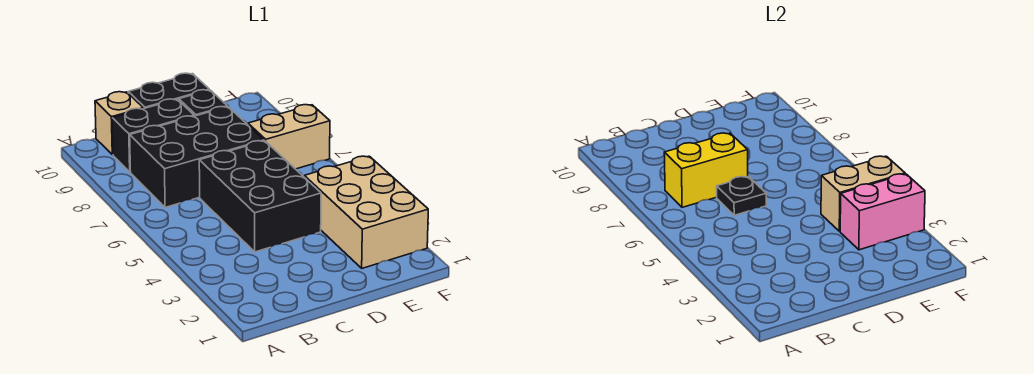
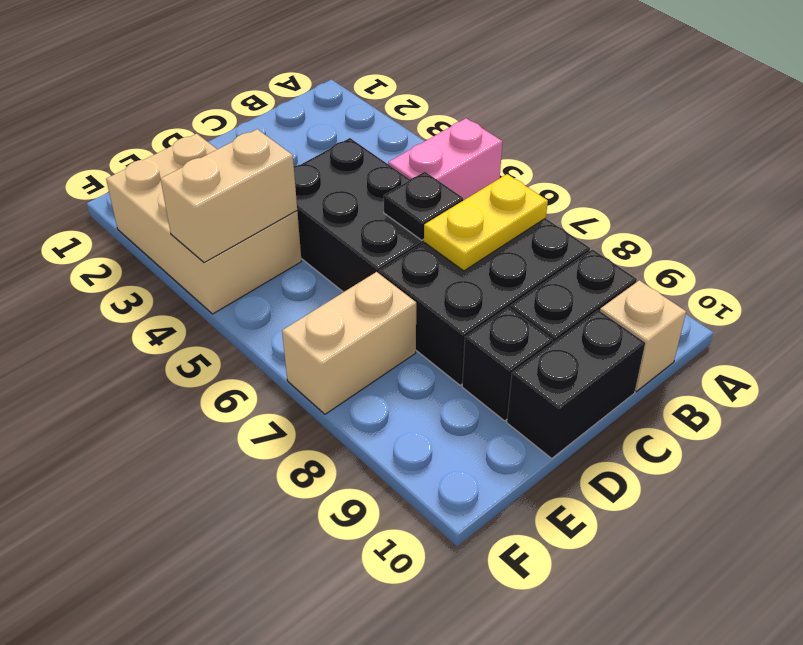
yellow 1x2 brick [664,133,748,207] -> yellow 1x2 plate [424,174,548,271]
pink 1x2 brick [840,174,925,250] -> pink 1x2 brick moved to [388,118,503,200]

